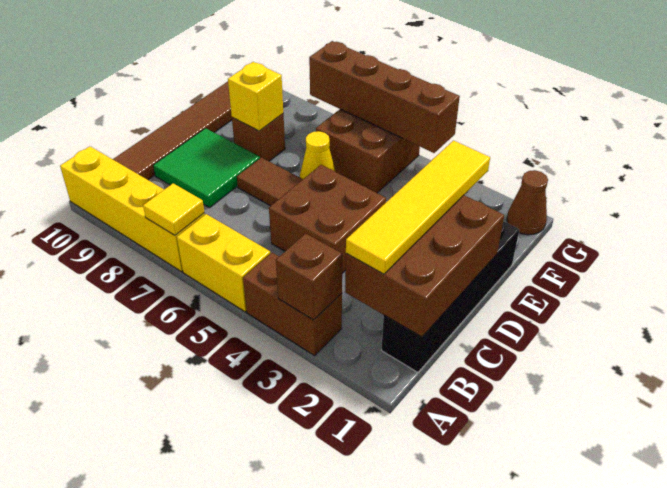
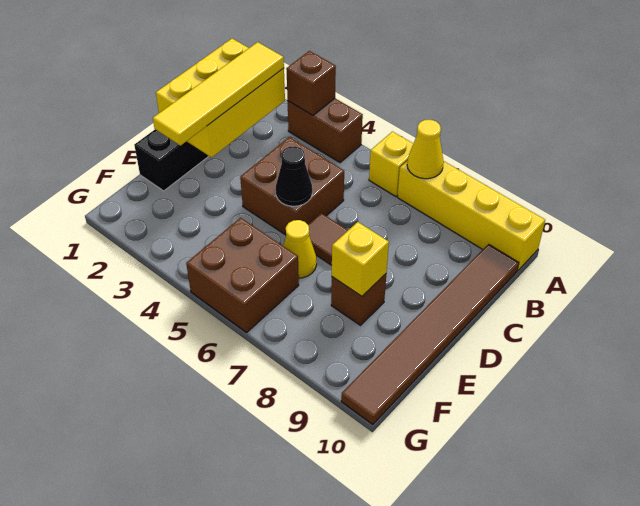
yellow 1x2 brick [177,214,270,312] -> yellow 1x1 brick [369,132,413,197]
yellow 1x1 tile [143,183,204,235] -> yellow 1x1 cone [407,120,444,179]
brown 2x3 brick [345,195,504,337] -> yellow 2x3 brick [156,38,285,157]
green 2x2 tile [153,128,260,208] -> none
none -> black 1x1 cone [276,146,312,206]
brown 1x1 cone [507,170,548,235] -> none
brown 1x4 brick [309,41,460,153] -> none

